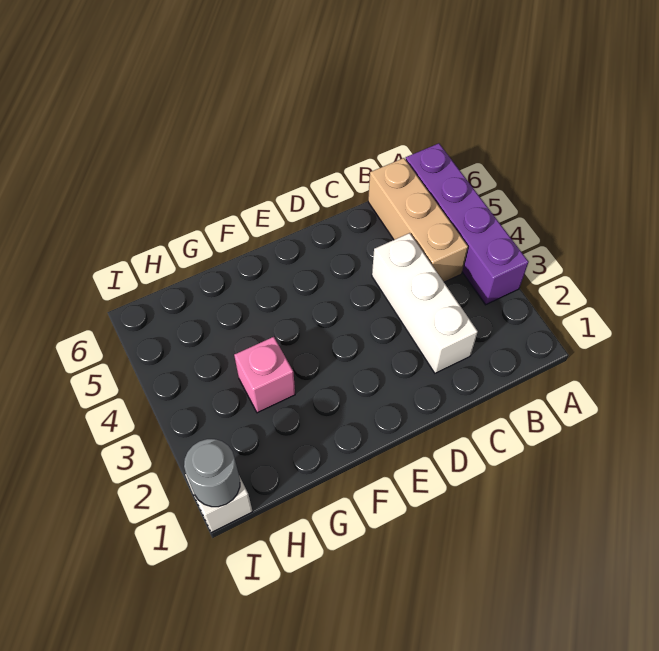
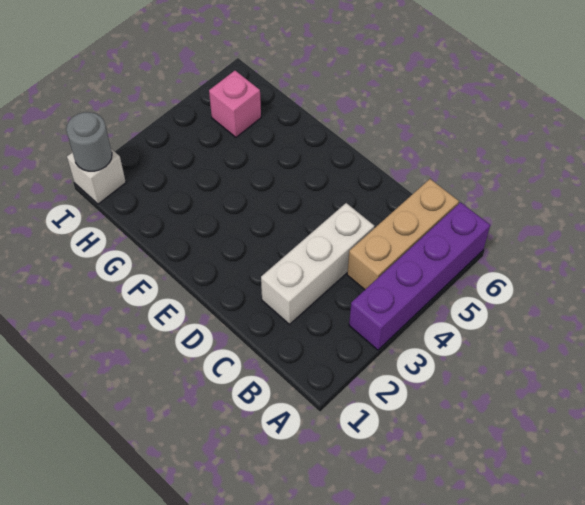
pink 1x1 brick [234,337,295,413] -> pink 1x1 brick moved to [209,71,261,137]

